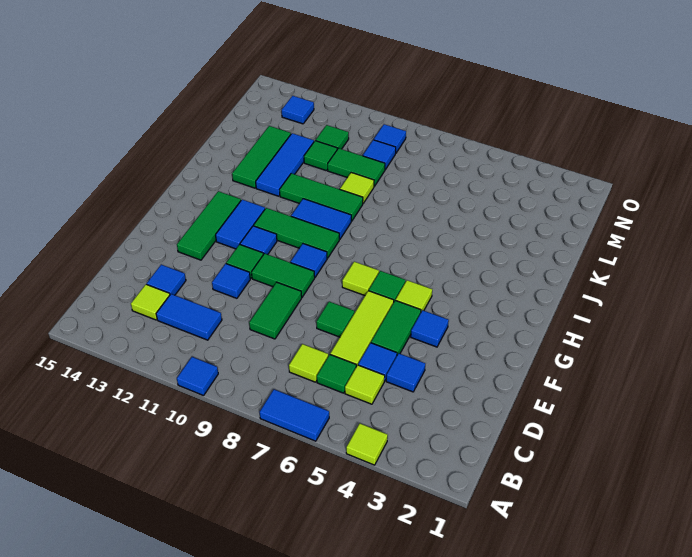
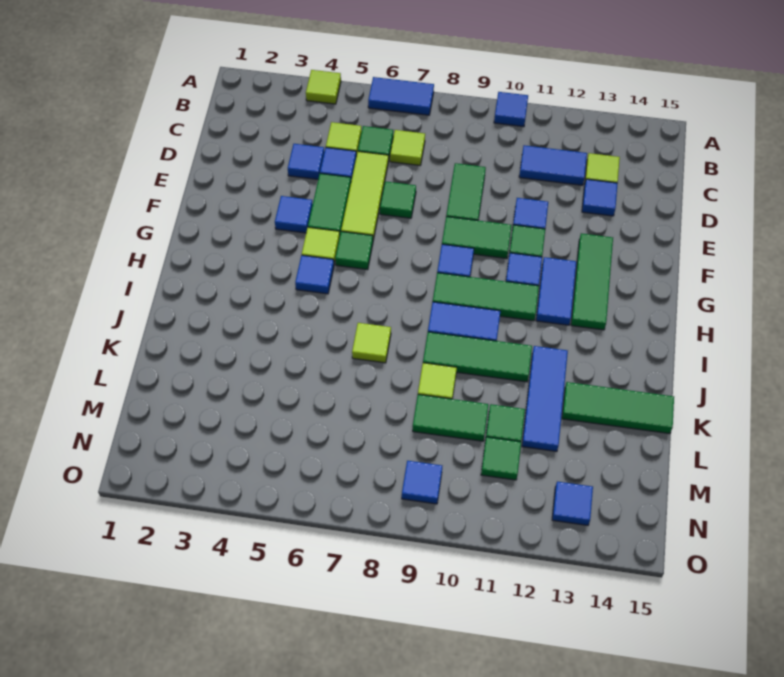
lime 1x1 tile [342,262,379,295] -> lime 1x1 tile moved to [352,323,391,363]
green 1x3 tile [232,126,291,188] -> green 1x3 tile turned to [562,382,674,434]
blue 1x1 tile [363,140,396,170] -> blue 1x1 tile moved to [295,255,334,294]

